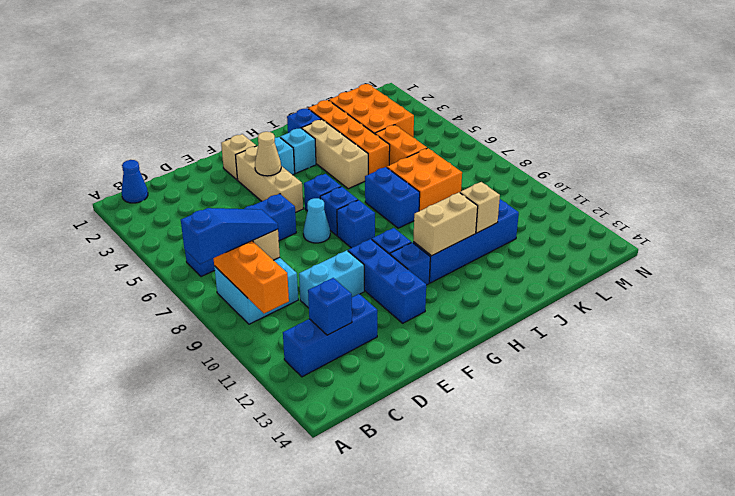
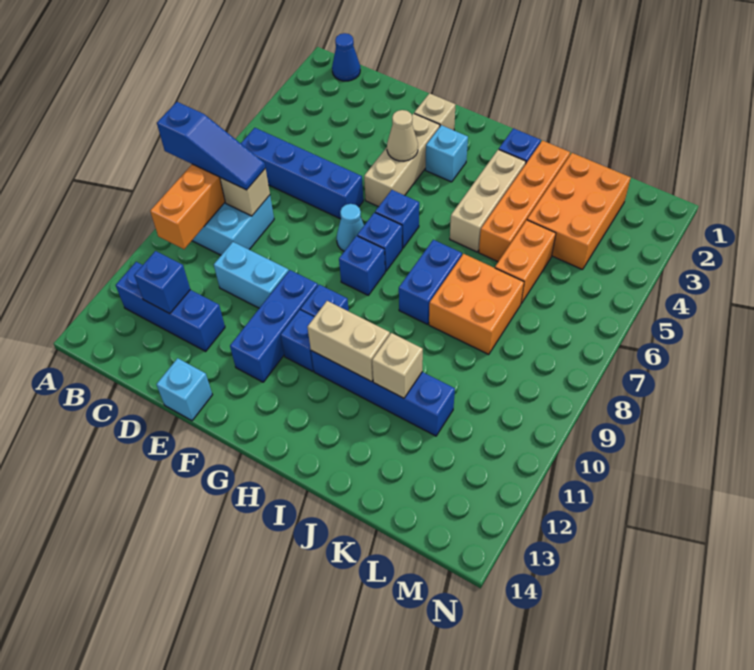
cyan 1x1 brick [280,128,316,173] -> cyan 1x1 brick moved to [156,358,212,421]

